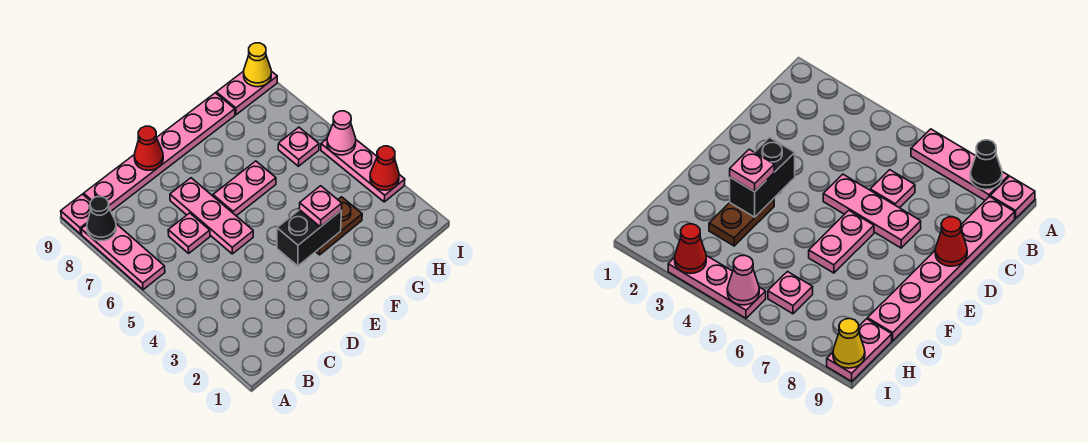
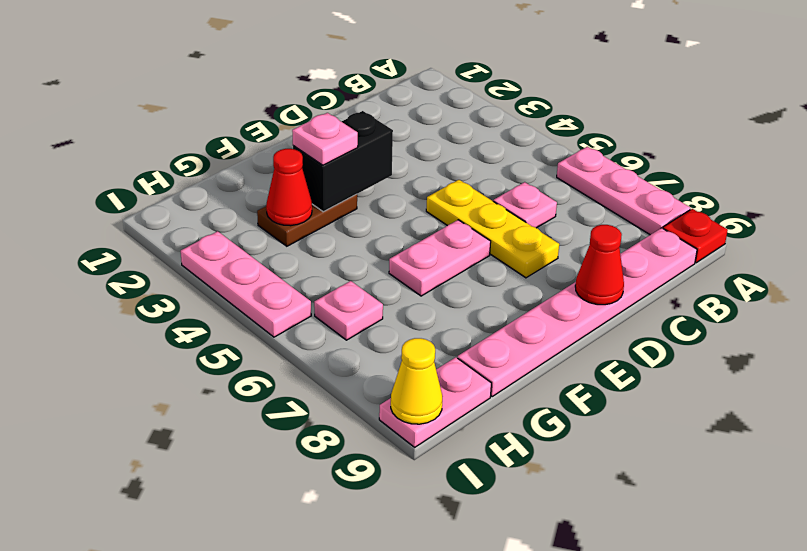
black 1x1 cone [87,196,116,241] -> none
pink 1x1 plate [61,194,91,234] -> red 1x1 plate [663,209,728,263]
pink 1x3 plate [170,178,253,254] -> yellow 1x3 plate [426,180,559,278]
red 1x1 cone [370,146,399,190] -> red 1x1 cone moved to [266,149,312,226]
pink 1x1 cone [327,111,356,155] -> none

